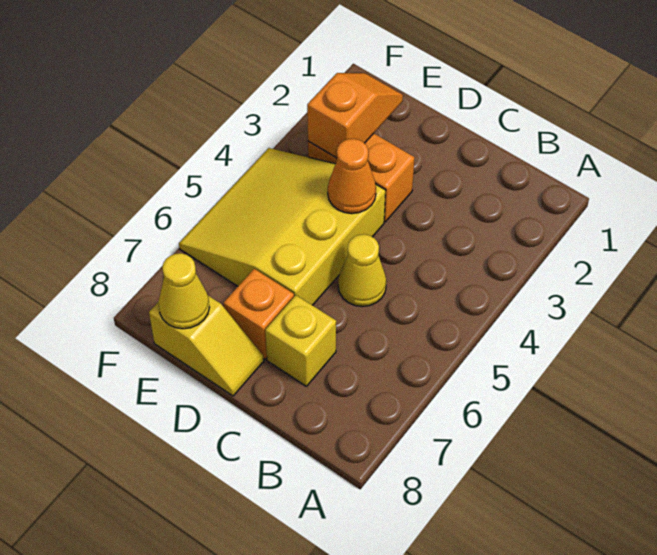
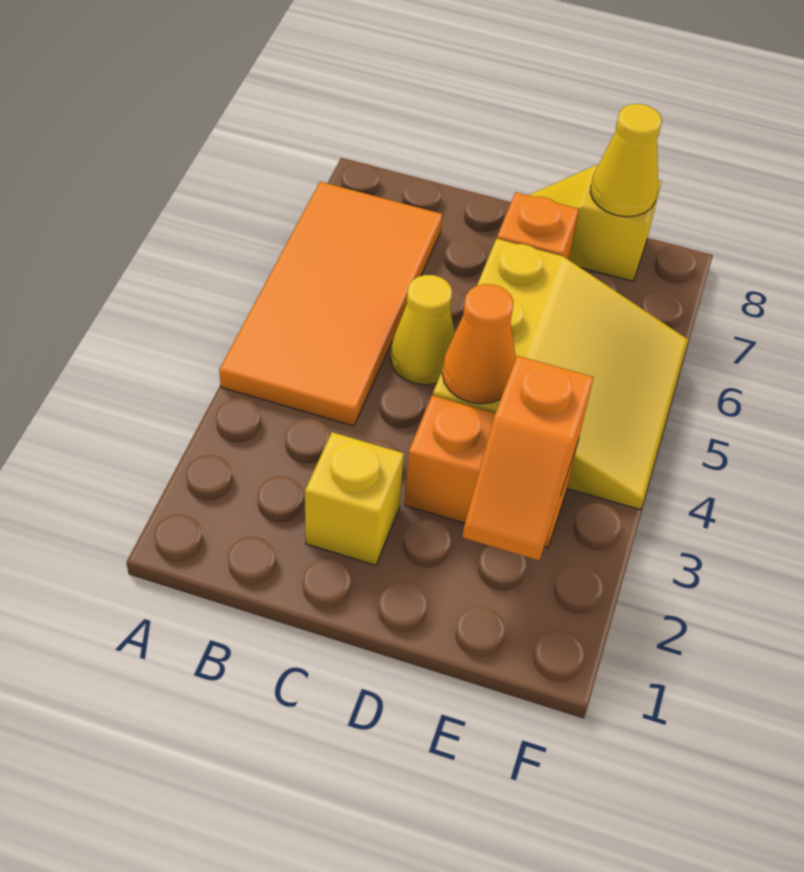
none -> orange 2x4 tile [219,182,442,426]
yellow 1x1 brick [265,295,336,386] -> yellow 1x1 brick moved to [305,432,404,565]

